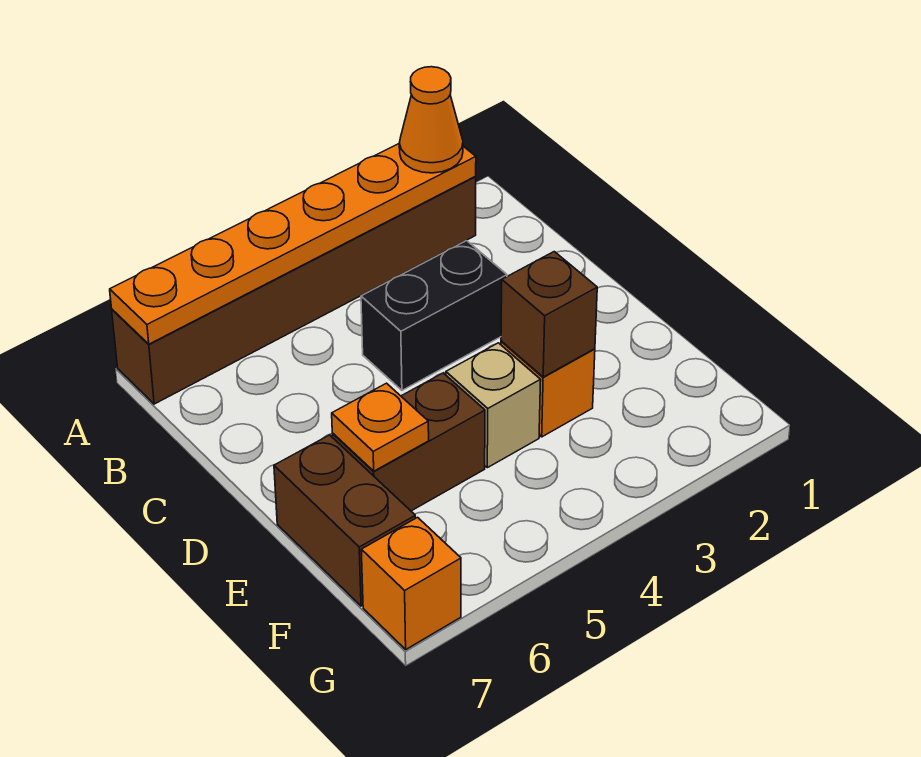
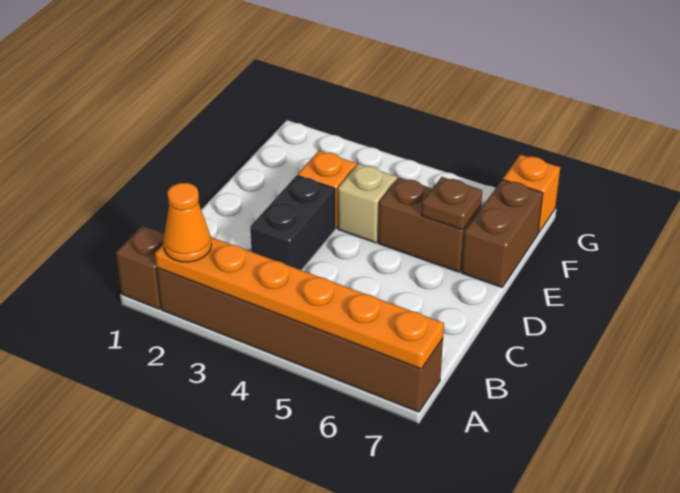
black 1x2 brick [361,241,507,390] -> black 1x2 brick turned to [250,175,335,270]
brown 1x1 brick [501,252,597,377] -> brown 1x1 brick moved to [116,226,164,309]
orange 1x1 plate [332,383,429,471] -> brown 1x1 plate [421,177,482,230]

